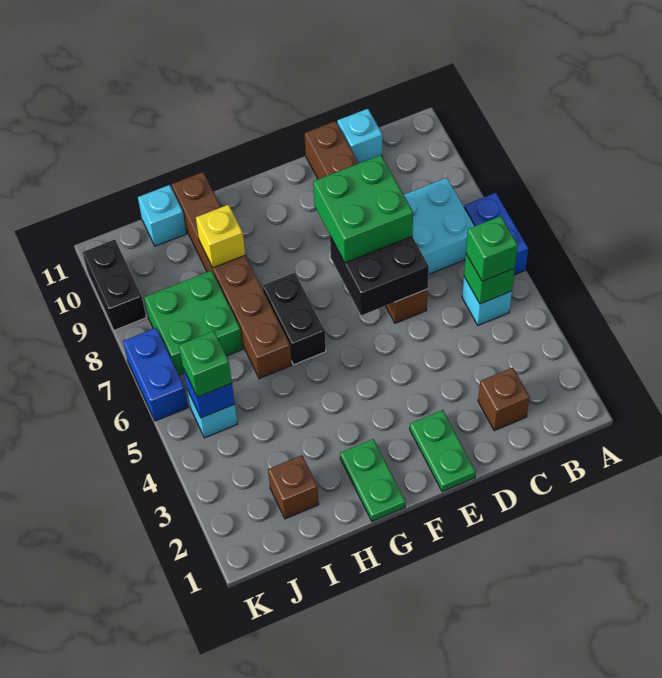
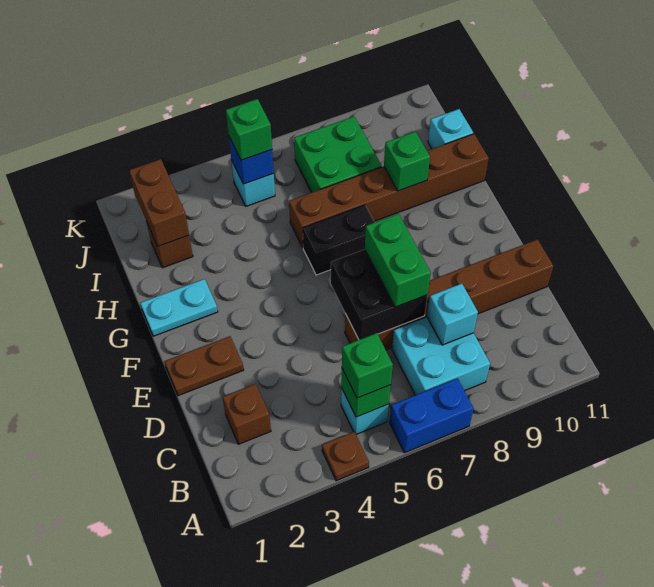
none -> brown 1x1 plate [322,432,369,481]
cyan 1x1 brick [337,109,383,163] -> cyan 1x1 brick moved to [427,284,478,345]
green 2x2 brick [313,155,413,263] -> green 1x2 brick [365,214,431,307]
green 1x2 plate [410,410,476,492] -> brown 1x2 plate [164,336,244,396]
green 1x2 plate [340,439,406,521] -> cyan 1x2 plate [140,279,218,336]
yellow 1x1 brick [196,205,245,268] -> green 1x1 brick [384,132,430,191]
none -> brown 1x2 brick [129,159,189,246]
blue 1x2 brick [123,328,188,421] -> none
black 1x2 brick [83,240,146,330] -> none

